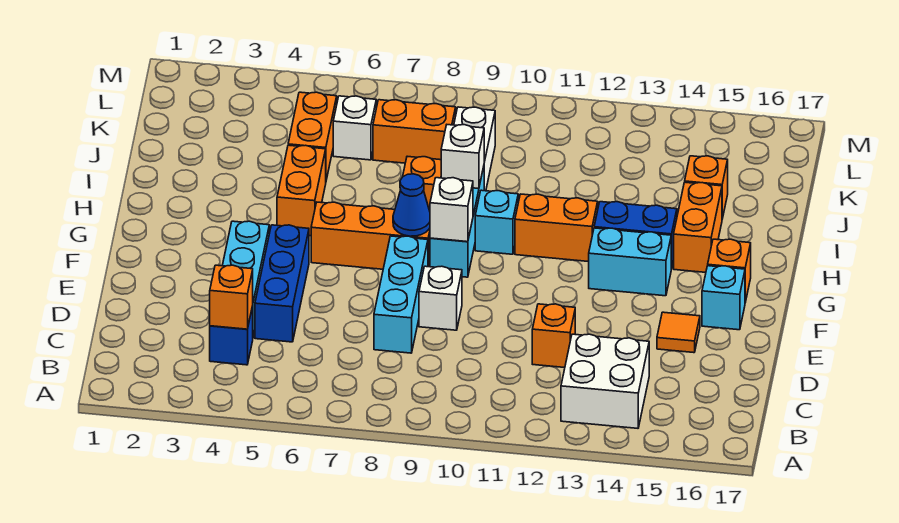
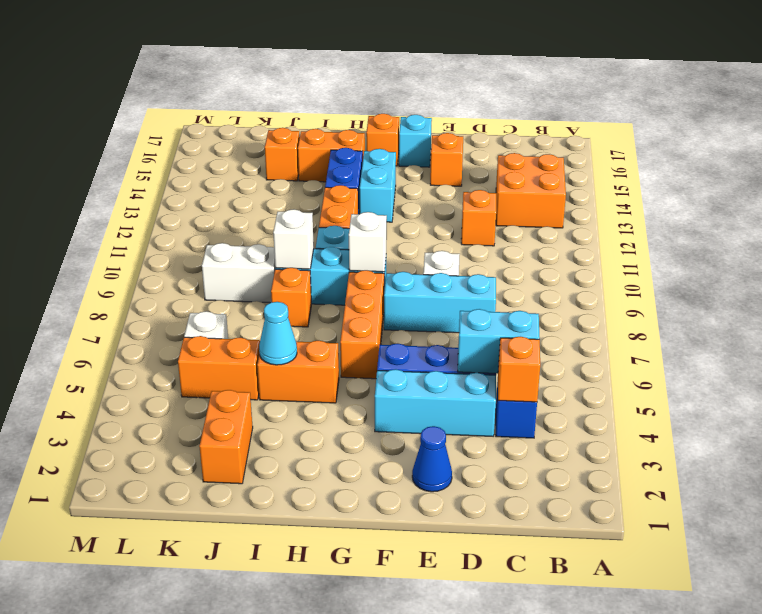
white 2x2 brick [561,334,649,428] -> orange 2x2 brick [496,153,566,228]
none -> cyan 1x2 brick [458,309,540,374]
orange 1x1 tile [657,312,700,353] -> orange 1x1 brick [430,133,463,186]
blue 1x1 cone [393,174,430,236] -> blue 1x1 cone moved to [412,426,452,492]
none -> cyan 1x1 cone [259,302,297,365]
orange 1x2 brick [373,100,456,163] -> orange 1x2 brick moved to [199,390,253,484]

